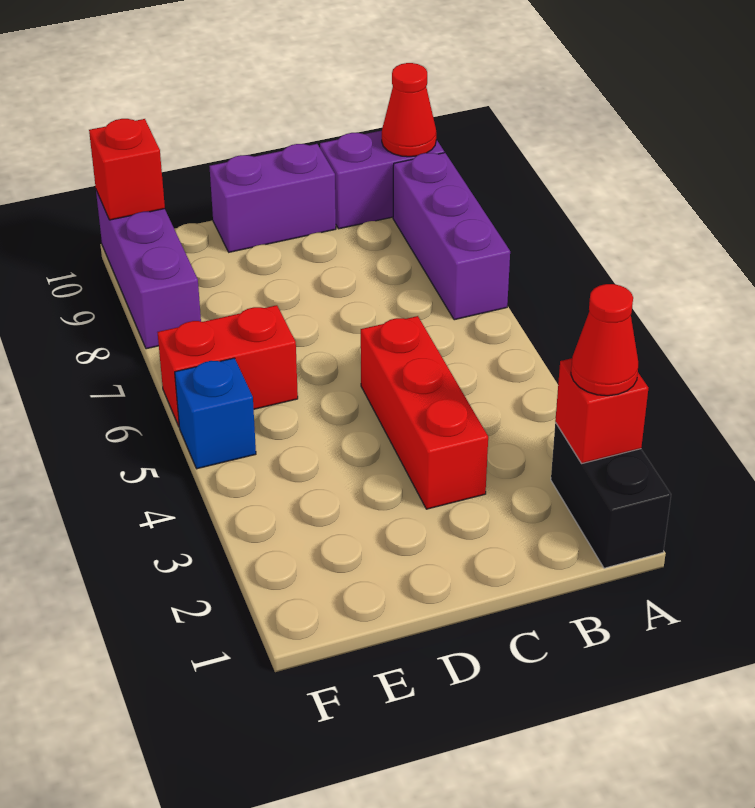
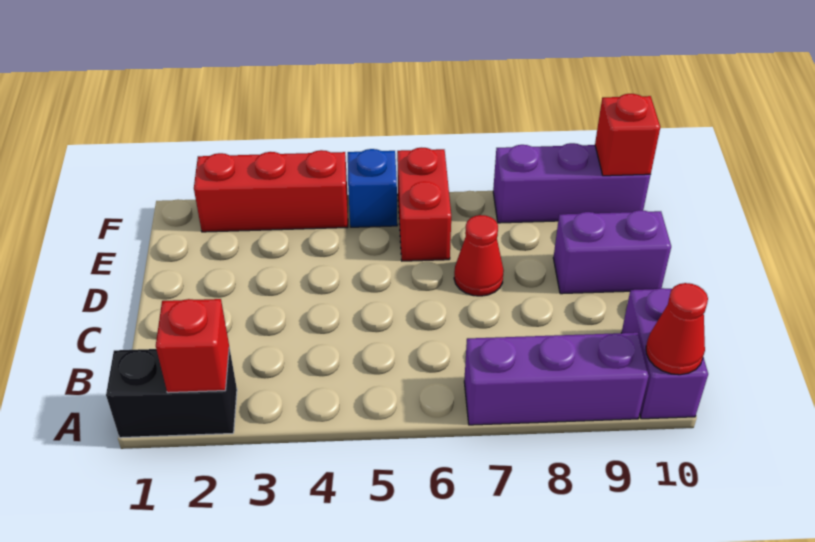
red 1x1 cone [571,284,638,396] -> red 1x1 cone moved to [454,215,504,296]
red 1x3 brick [361,316,488,509] -> red 1x3 brick moved to [194,150,348,232]
purple 1x2 brick [209,144,336,252] -> purple 1x2 brick turned to [553,210,671,294]

